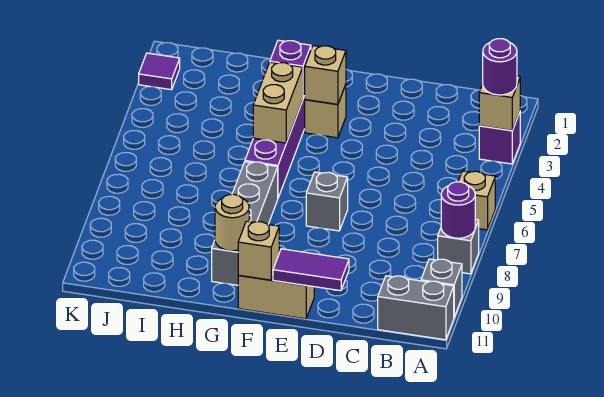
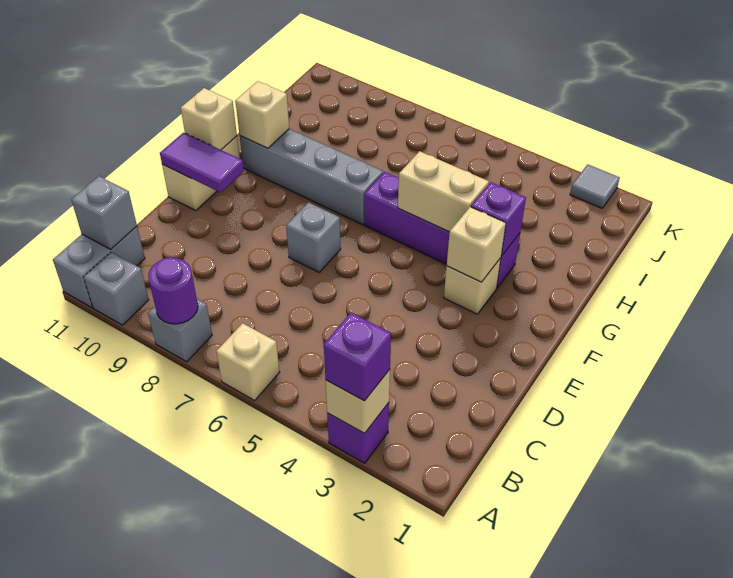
purple 1x1 round brick [483,39,517,95] -> purple 1x1 brick [324,313,391,401]
none -> grey 1x1 brick [71,176,137,249]
purple 1x2 tile [273,249,349,291] -> purple 1x2 tile turned to [160,133,244,192]
tan 1x1 round brick [215,194,249,251] -> tan 1x1 brick [235,81,289,148]
purple 1x1 tile [139,53,180,90] -> grey 1x1 tile [570,164,620,208]

